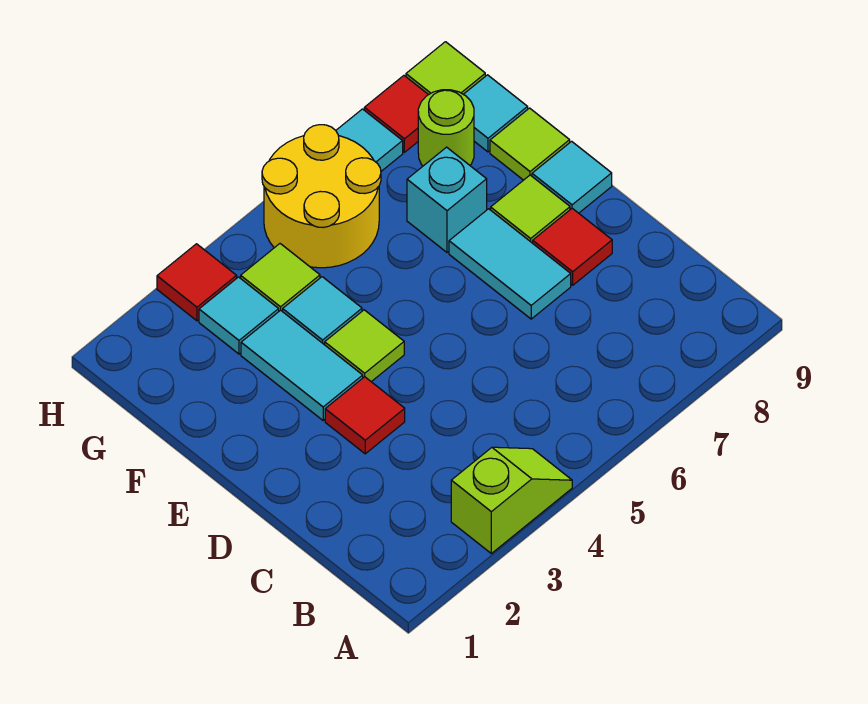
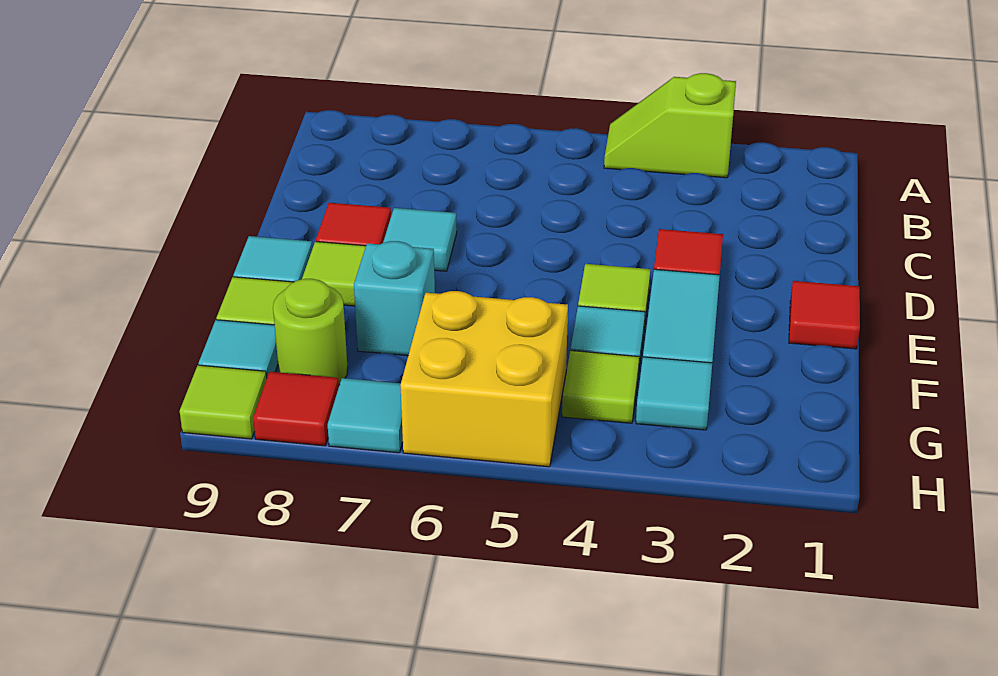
cyan 1x2 tile [449,209,571,319] -> cyan 1x1 tile [383,208,457,271]
yellow 2x2 round brick [262,125,381,268] -> yellow 2x2 brick [400,291,568,467]
red 1x1 tile [157,244,237,321] -> red 1x1 tile moved to [789,281,860,349]

